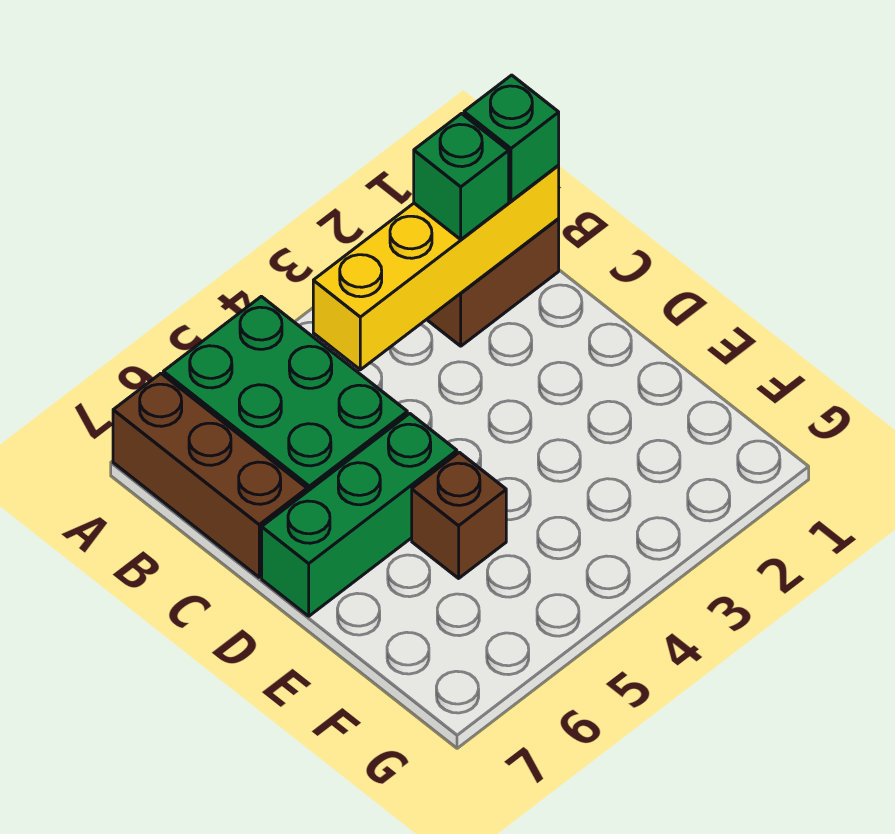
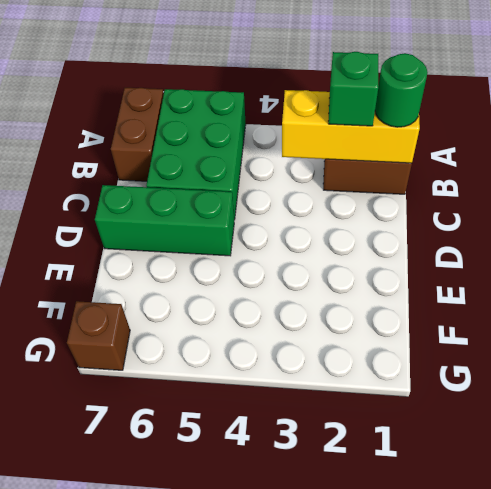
brown 1x3 brick [113,373,307,577] -> brown 1x2 brick [111,88,164,181]
yellow 1x4 brick [313,165,559,370] -> yellow 1x3 brick [282,90,420,163]
green 1x1 brick [464,75,559,201] -> green 1x1 round brick [375,53,428,127]
brown 1x1 brick [412,452,506,578] -> brown 1x1 brick moved to [67,301,130,370]

